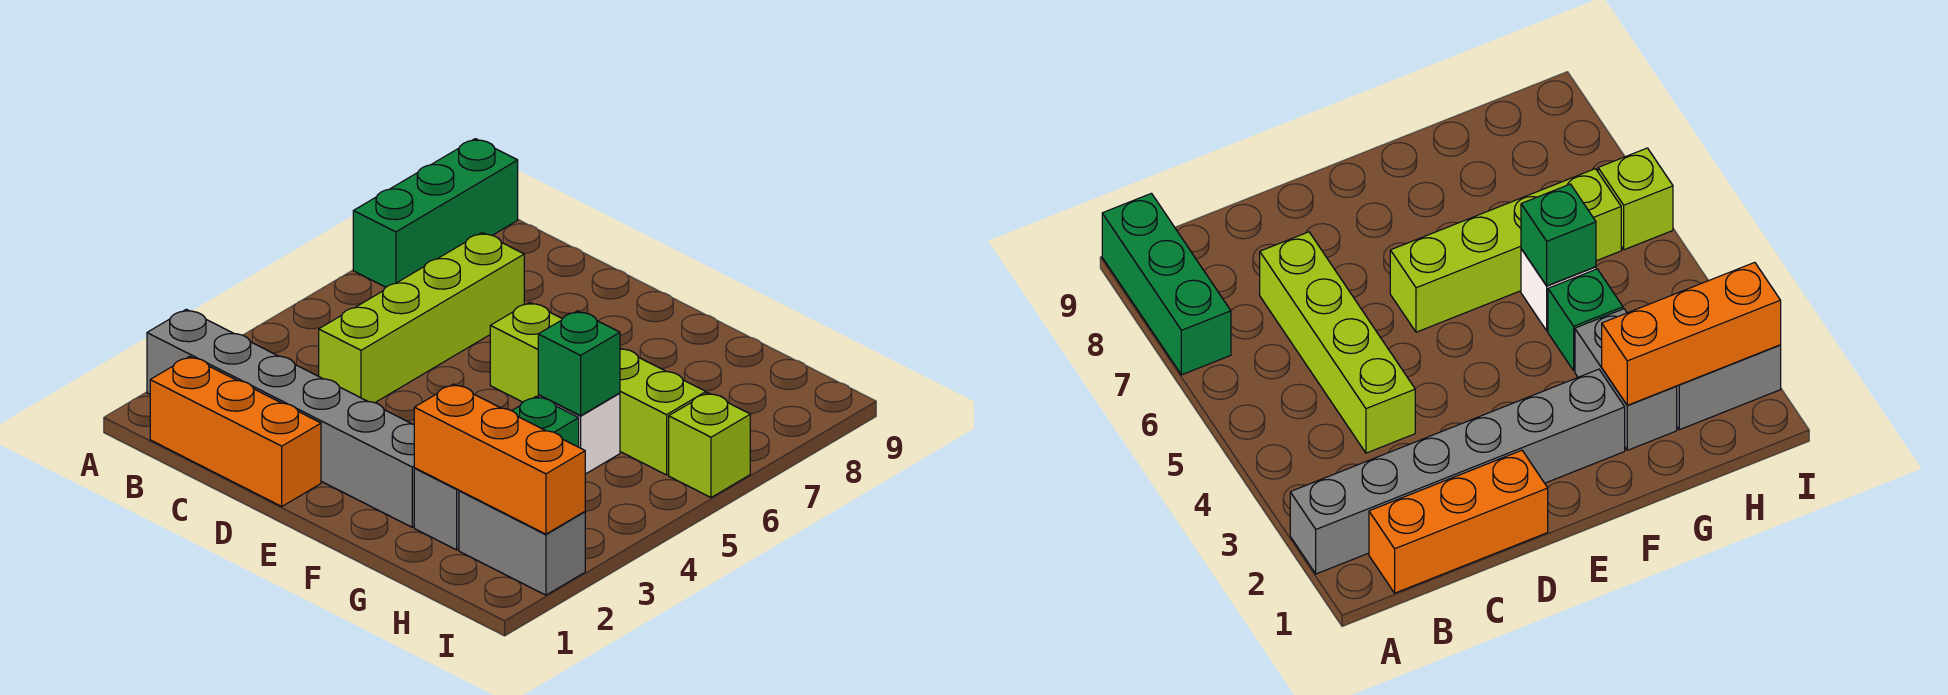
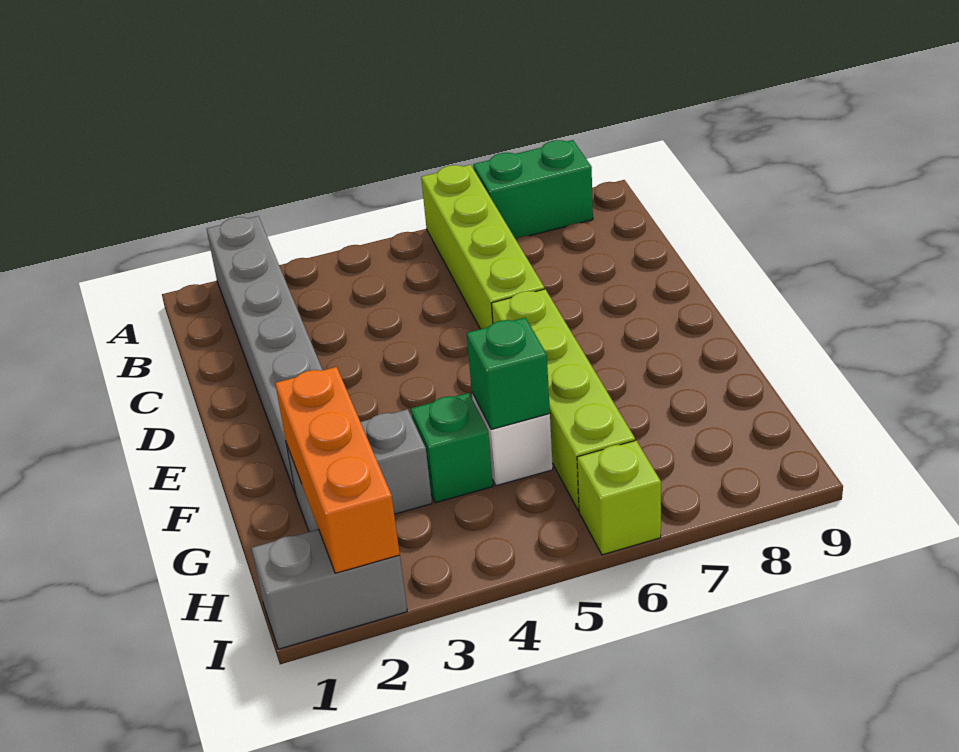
green 1x3 brick [353,139,518,287] -> green 1x2 brick [473,140,593,239]
orange 1x3 brick [150,356,321,506] -> none
lime 1x4 brick [319,233,524,403] -> lime 1x4 brick turned to [421,165,544,329]
grey 1x2 brick [459,491,585,595] -> grey 1x2 brick turned to [252,529,407,649]

